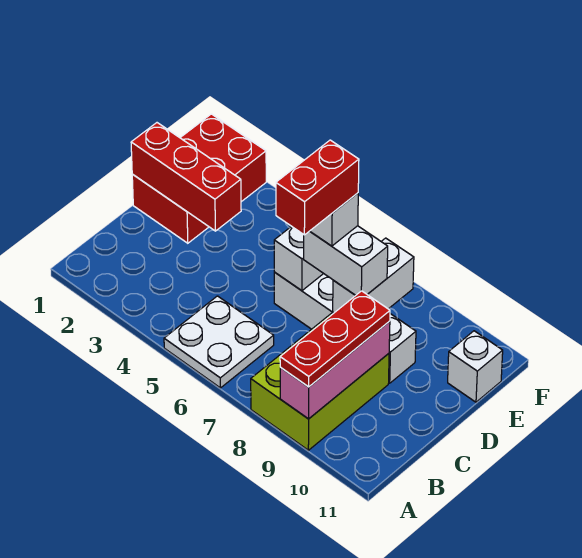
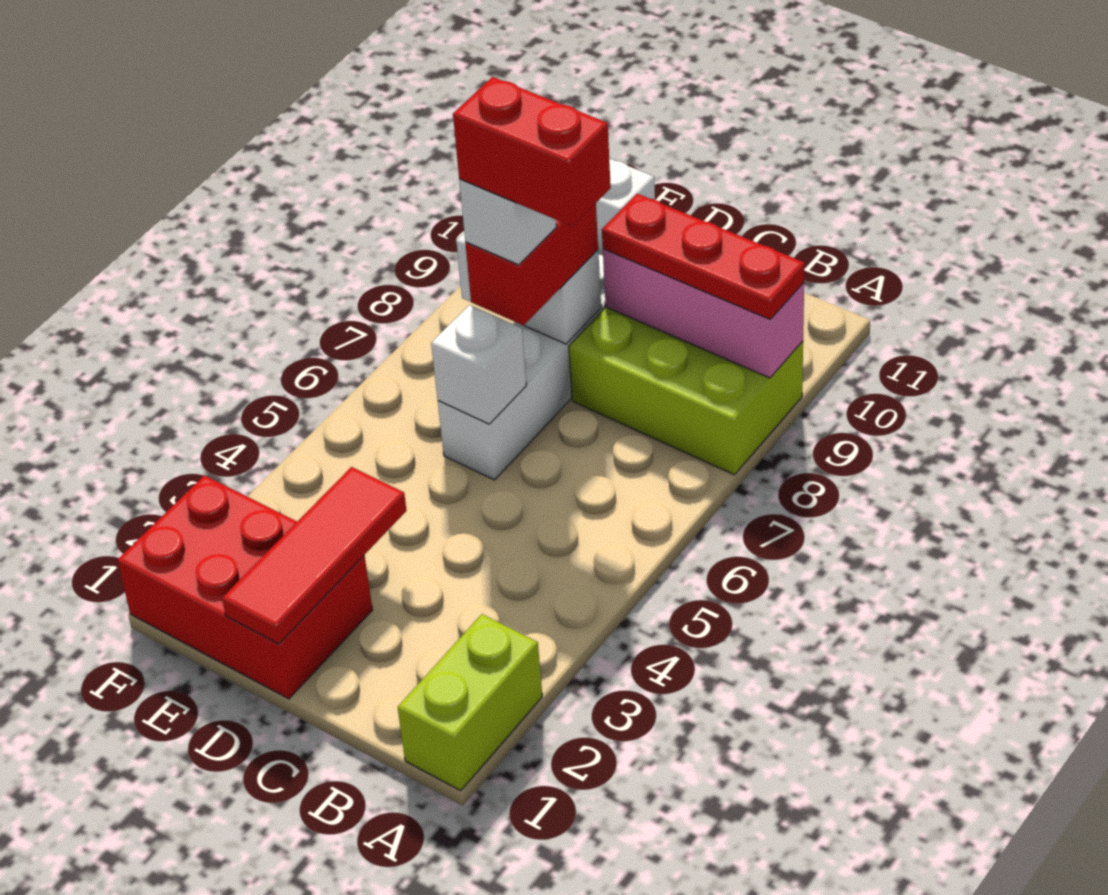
none -> lime 1x2 brick [398,614,542,791]
white 2x2 plate [164,296,274,388] -> none
red 1x3 brick [131,123,241,231] -> red 1x3 tile [222,467,407,644]
white 1x2 brick [304,226,388,295] -> red 1x2 brick [465,203,598,325]

